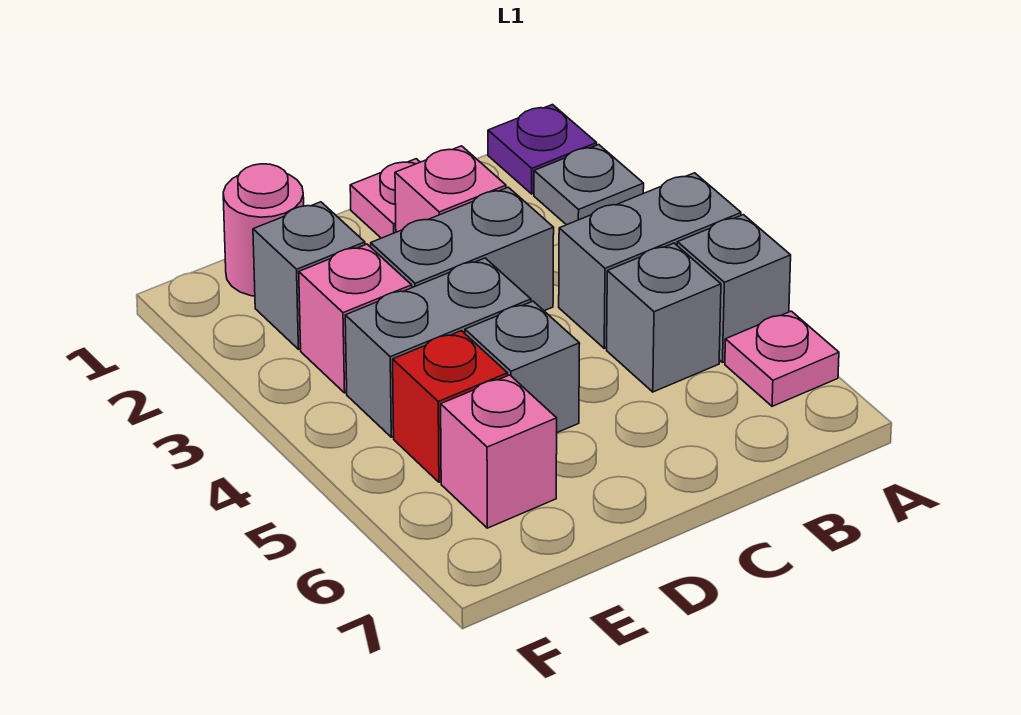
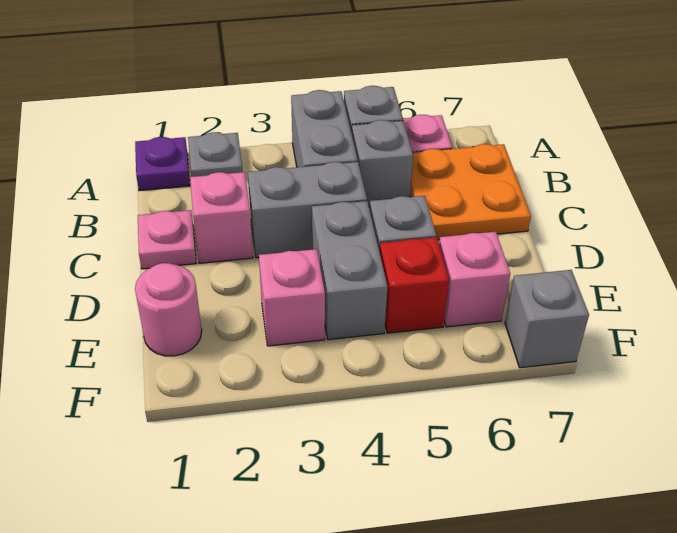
none -> orange 2x2 plate [410,144,531,240]
grey 1x2 brick [371,187,554,311] -> grey 1x2 brick turned to [248,162,367,258]
grey 1x1 brick [253,202,365,349] -> grey 1x1 brick moved to [505,270,589,368]

